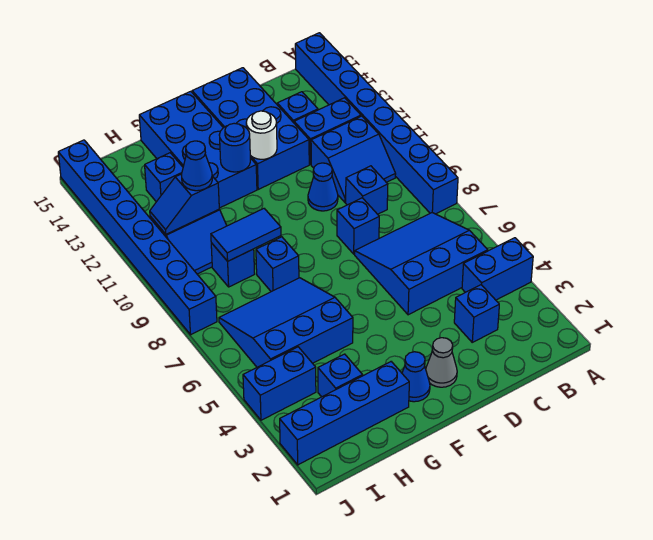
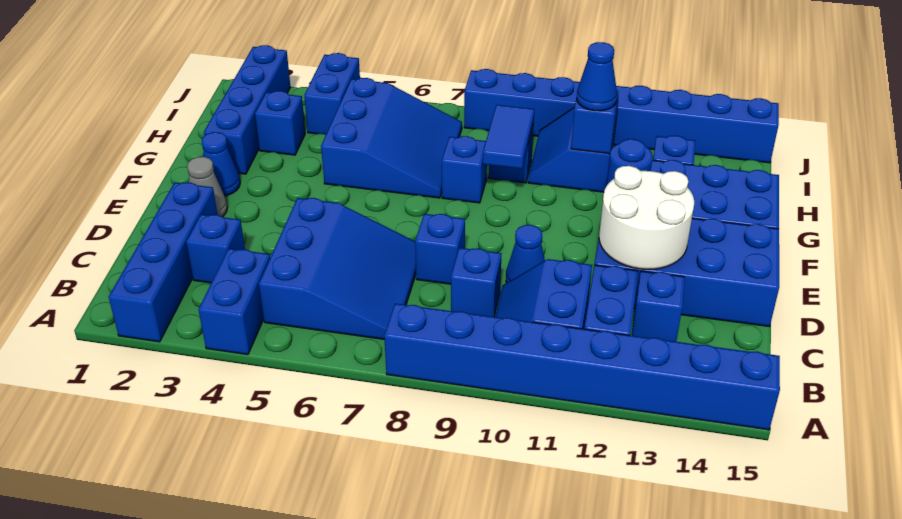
none -> blue 1x4 brick [109,182,218,342]
white 1x1 round brick [246,111,277,159] -> white 2x2 round brick [599,166,694,269]

